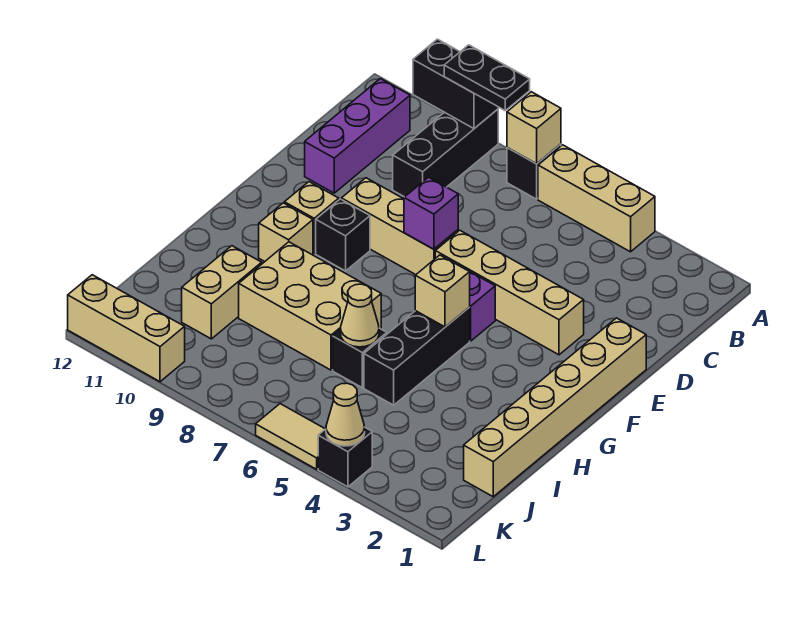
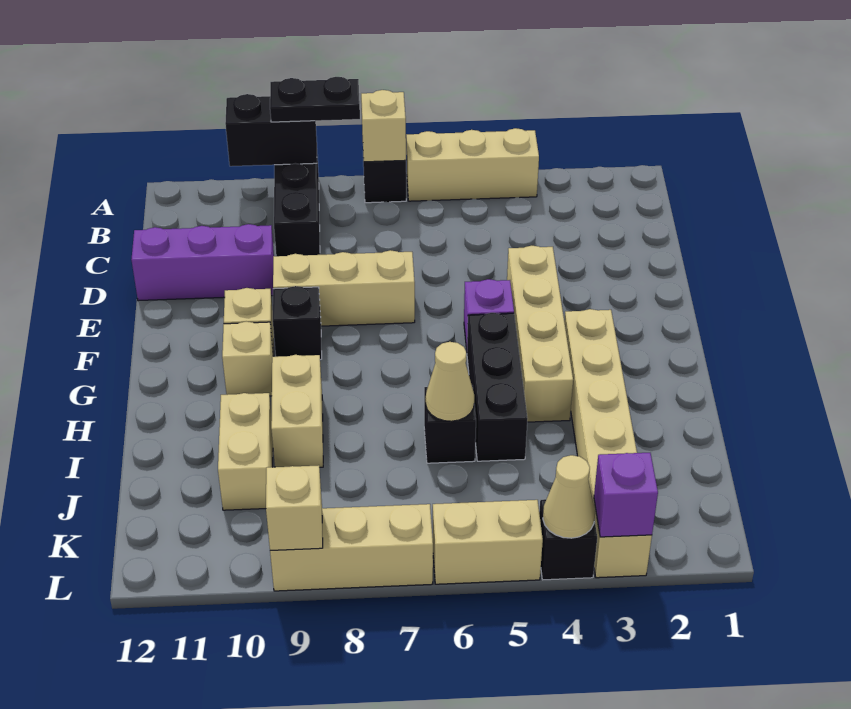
purple 1x3 brick [305,79,410,193] -> purple 1x3 brick turned to [131,224,274,301]
tan 1x6 brick [464,318,646,497] -> tan 1x6 brick moved to [564,309,652,578]
tan 1x4 brick [435,230,584,355] -> tan 1x4 brick turned to [507,246,573,422]
purple 1x1 brick [404,177,458,249] -> purple 1x1 brick moved to [594,453,658,537]
tan 1x1 brick [415,255,470,327] -> tan 1x1 brick moved to [266,465,323,550]
tan 2x3 brick [239,242,381,370] -> tan 1x2 brick [271,355,323,468]
tan 1x2 tile [256,404,325,469] -> tan 1x2 brick [433,500,543,584]
tan 1x3 brick [68,275,185,382] -> tan 1x3 brick moved to [270,504,433,591]

